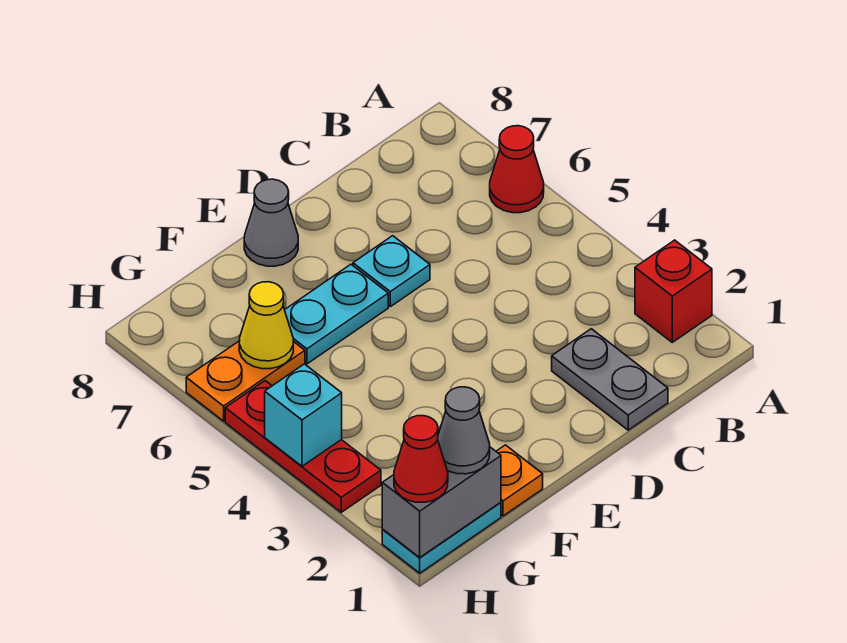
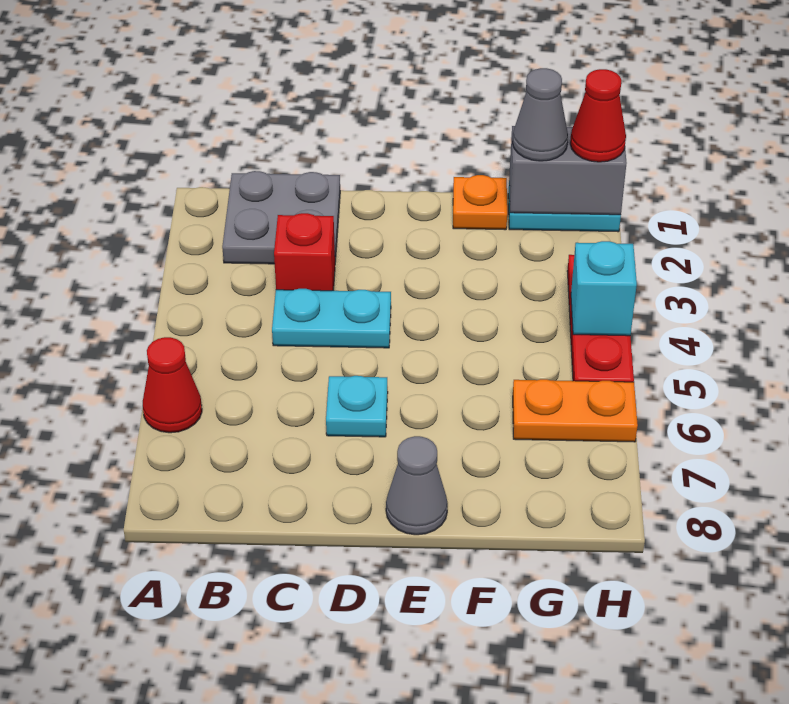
red 1x1 brick [635,240,712,342] -> red 1x1 brick moved to [274,213,335,291]
grey 1x2 plate [552,329,668,430] -> grey 2x2 plate [222,171,340,264]
cyan 1x2 plate [285,264,388,364] -> cyan 1x2 plate moved to [272,289,391,348]
yellow 1x1 cone [239,282,293,369] -> none

